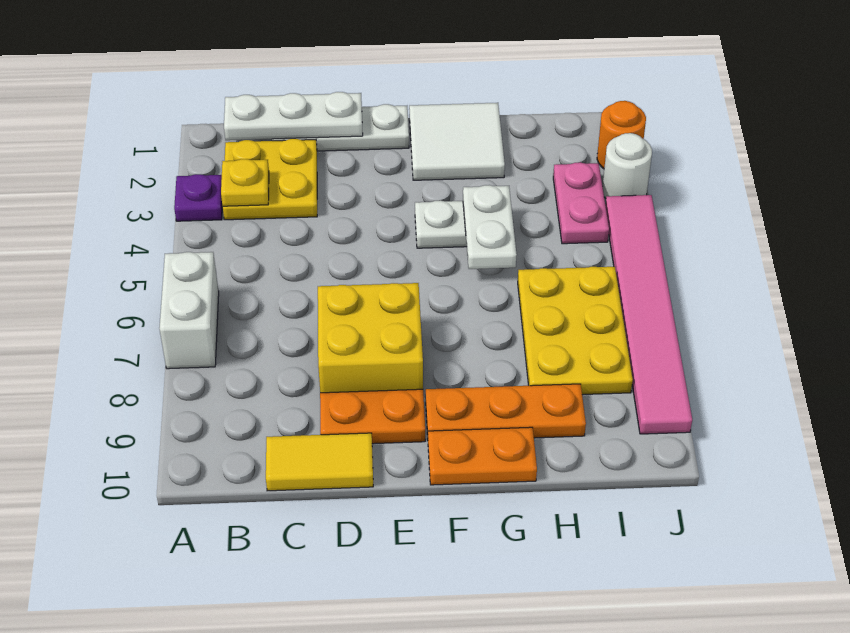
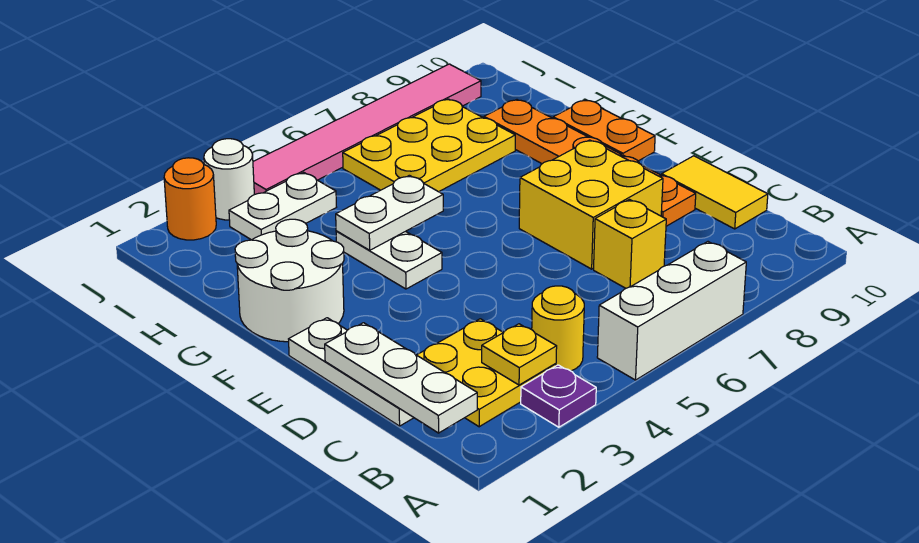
white 1x2 brick [159,252,219,369] -> white 1x3 brick [597,242,746,380]
none -> yellow 1x1 round brick [532,286,584,371]
none -> yellow 1x1 brick [594,200,666,288]
white 2x2 tile [409,103,505,180] -> white 2x2 round brick [235,219,344,342]
pink 1x2 plate [553,162,609,244] -> white 1x2 plate [229,172,336,240]

